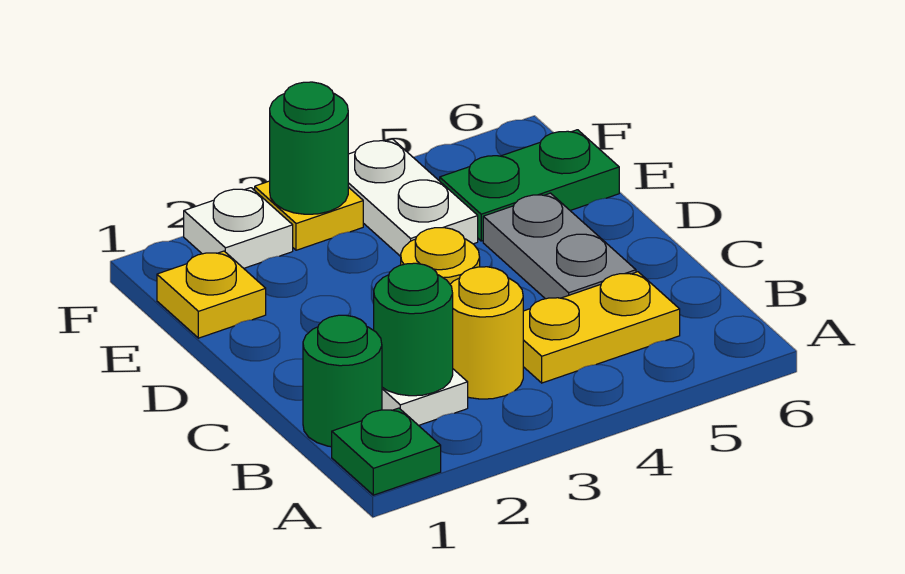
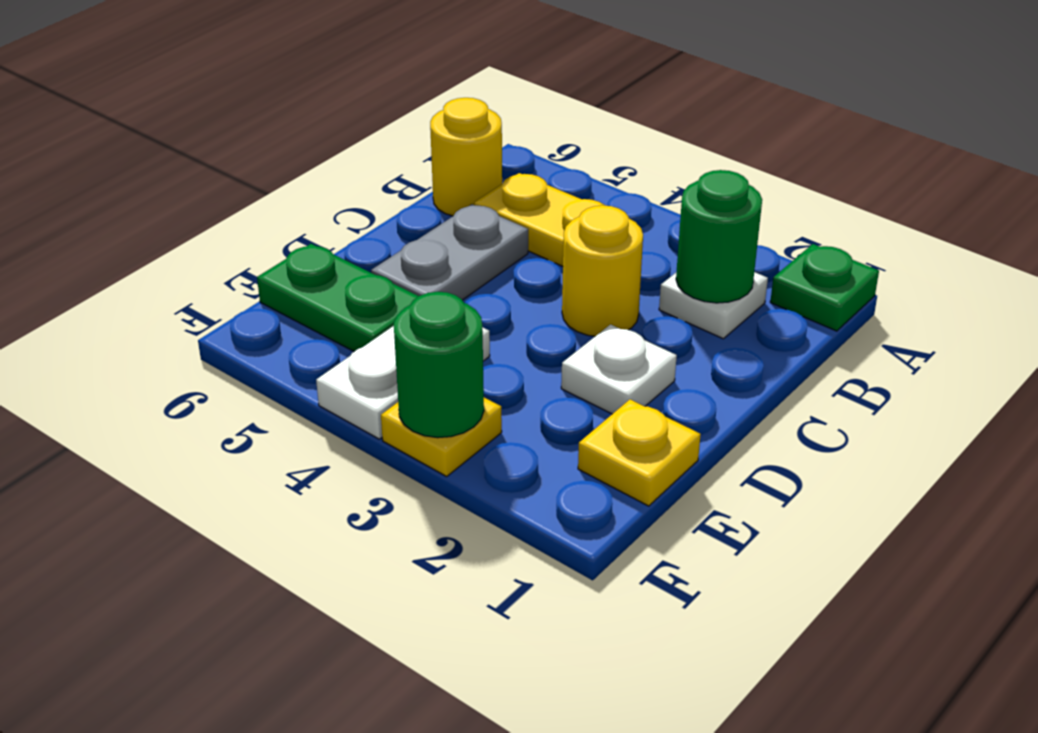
green 1x1 round brick [303,315,382,447] -> none
yellow 1x1 round brick [450,267,523,399] -> yellow 1x1 round brick moved to [430,98,502,216]
white 1x1 plate [184,188,293,268] -> white 1x1 plate moved to [561,324,677,414]

